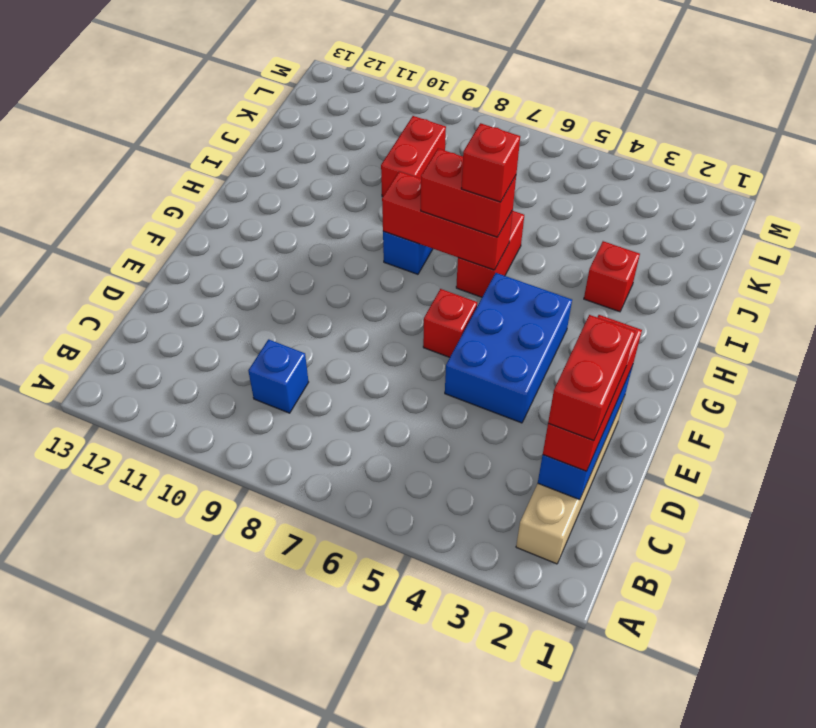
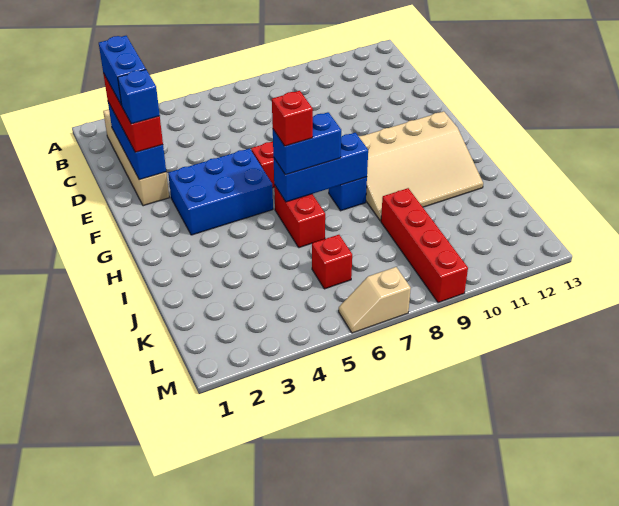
red 1x2 brick [548,315,635,441] -> blue 1x2 brick [99,36,146,105]
blue 1x1 brick [248,339,309,413] -> blue 1x1 brick moved to [118,70,160,124]
blue 2x3 brick [445,273,572,423] -> blue 2x3 brick turned to [168,148,273,235]
none -> tan 3x4 slope [358,111,483,221]
red 1x3 brick [382,172,513,270] -> blue 1x3 brick [273,133,368,202]
red 1x2 brick [421,148,516,237] -> blue 1x2 brick [273,112,341,175]
red 1x1 brick [584,241,640,312] -> red 1x1 brick moved to [312,235,352,289]
red 1x2 brick [381,116,446,197] -> red 1x4 brick [381,188,468,303]
none -> tan 1x2 slope [339,267,411,333]

